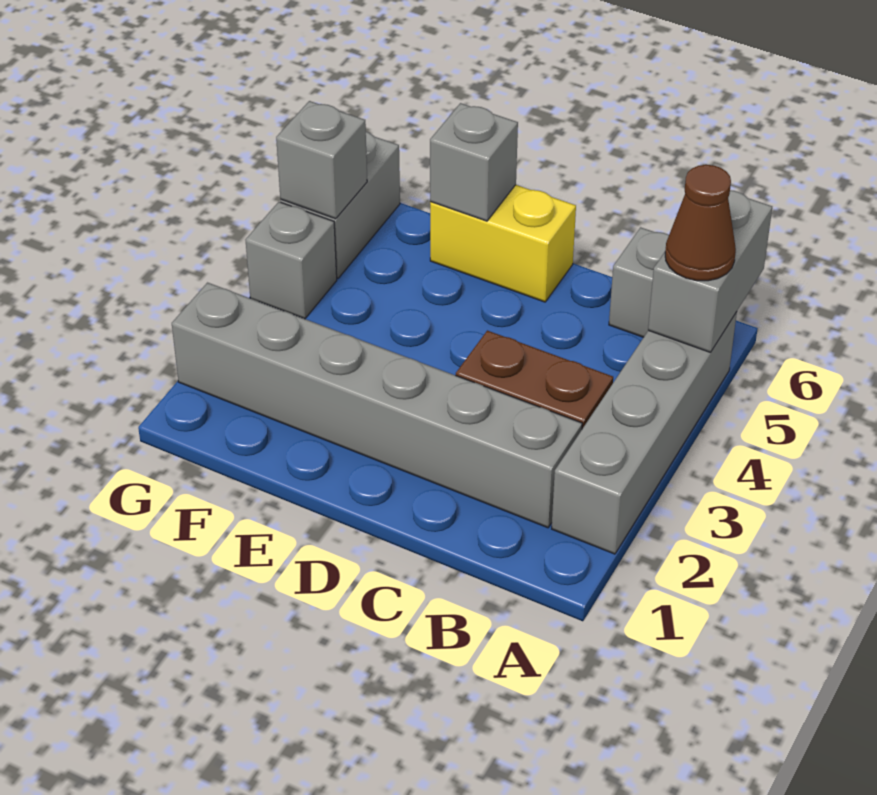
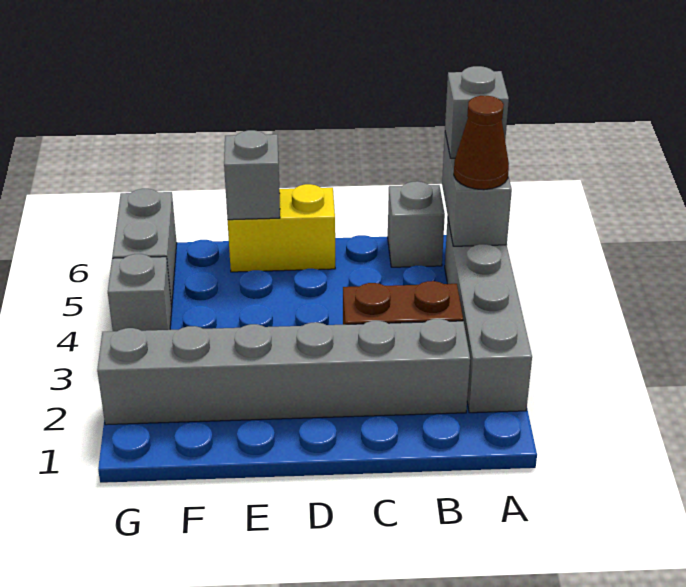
grey 1x1 brick [276,101,367,219] -> grey 1x1 brick moved to [445,66,509,158]

